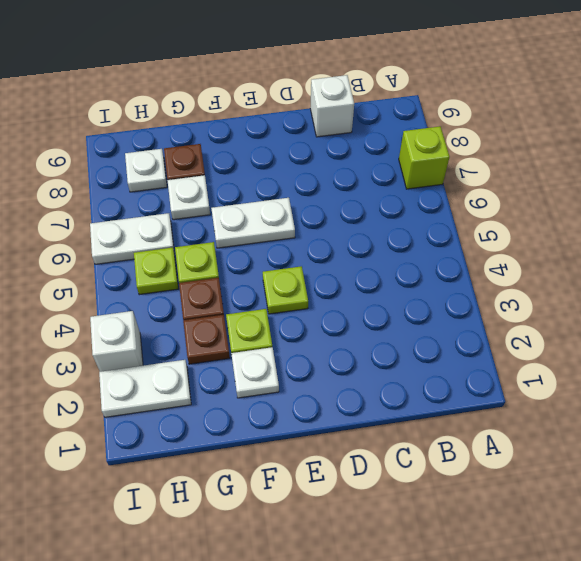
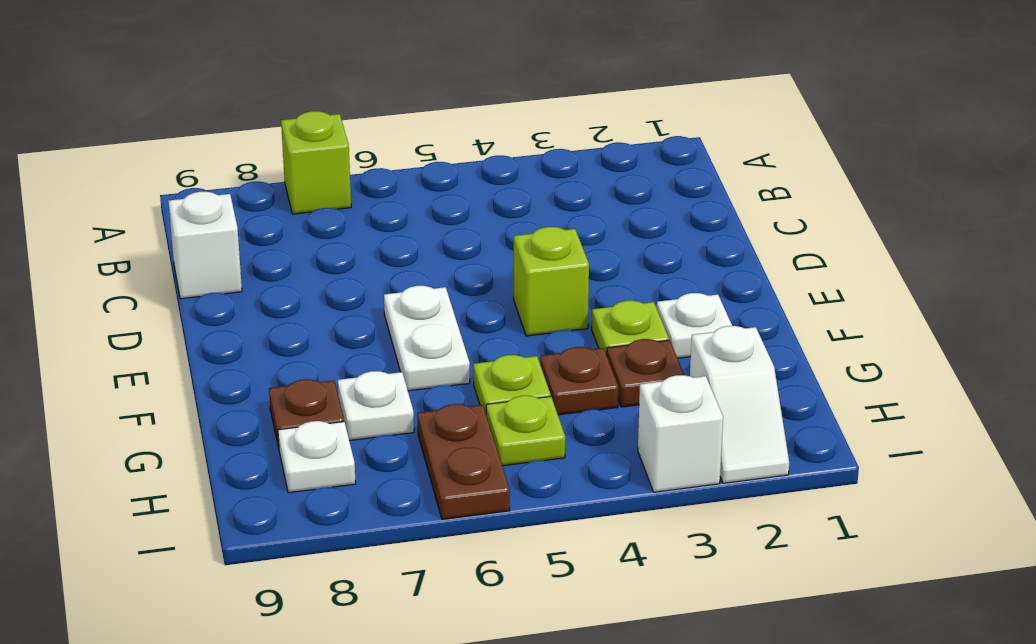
lime 1x1 plate [263,266,308,314] -> lime 1x1 brick [514,227,589,336]
white 1x2 plate [99,360,191,417] -> white 1x2 slope [690,326,789,483]
white 1x2 plate [90,213,174,264] -> brown 1x2 plate [417,404,510,519]

